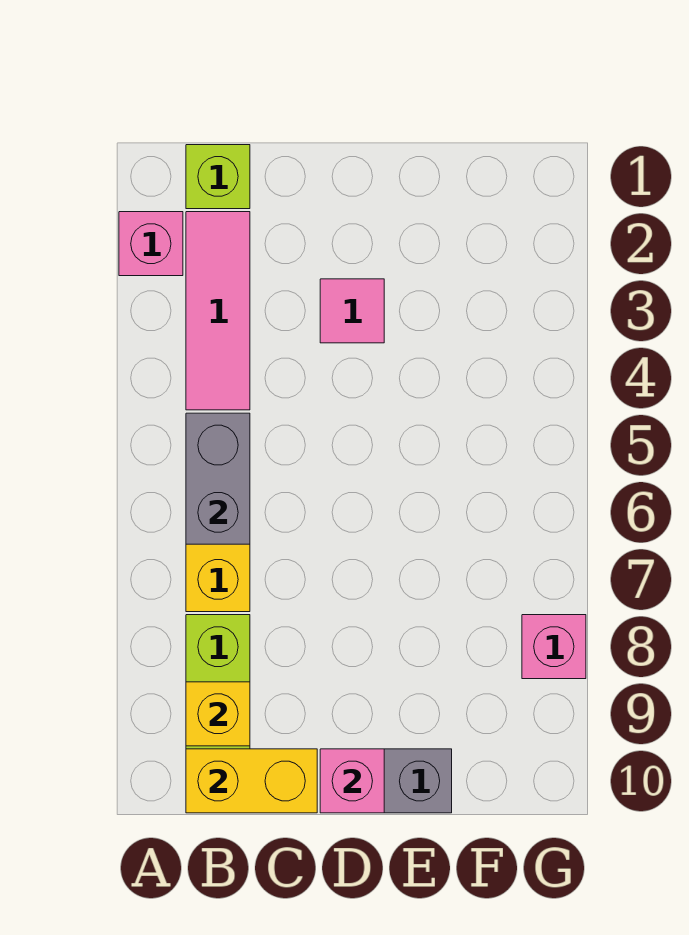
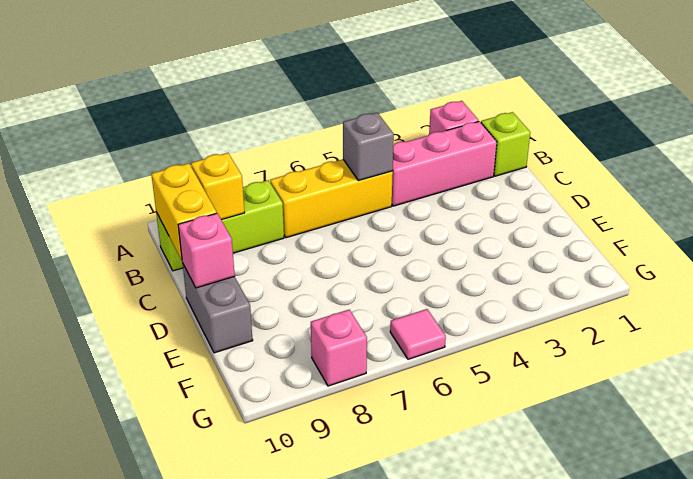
pink 1x3 tile [186,212,250,410] -> pink 1x3 brick [392,121,497,206]
grey 1x2 brick [186,413,250,544] -> grey 1x1 brick [343,113,394,181]
pink 1x1 tile [320,279,384,343] -> pink 1x1 tile moved to [390,309,446,359]

